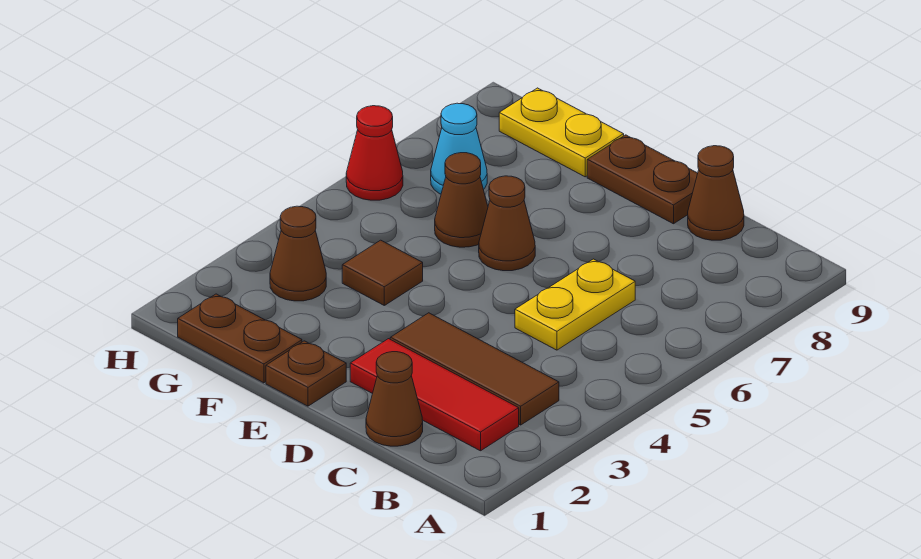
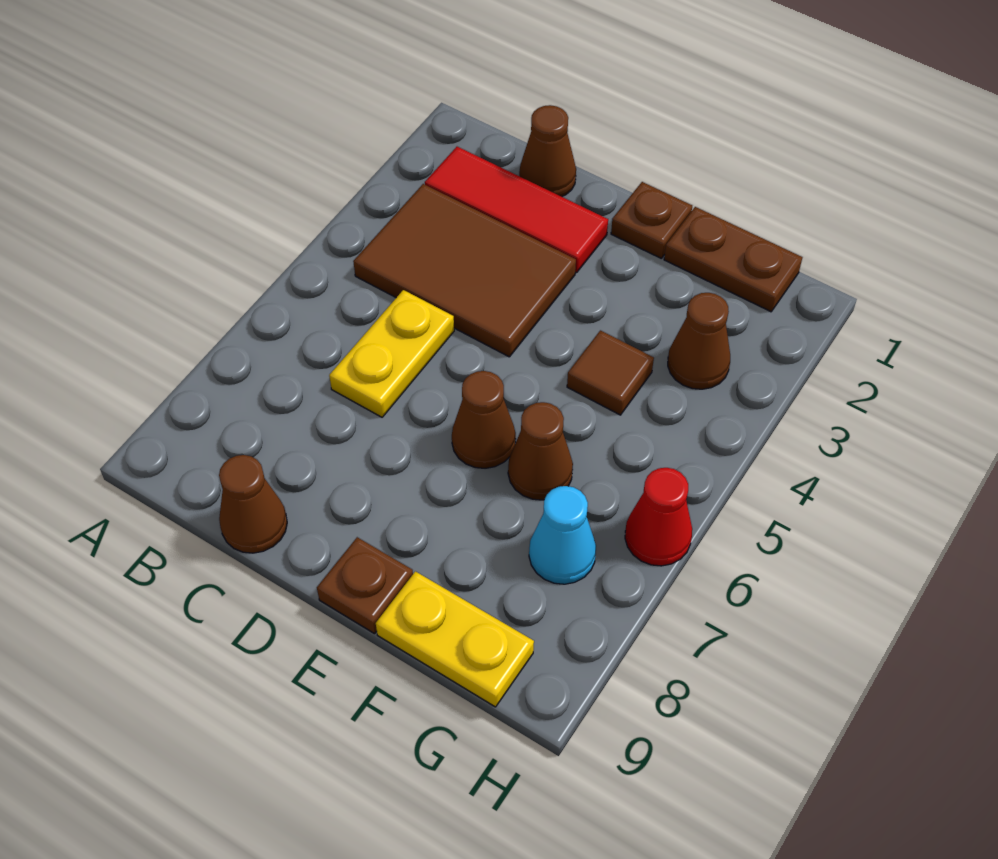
brown 1x3 tile [390,313,559,425] -> brown 2x3 tile [353,184,576,357]
brown 1x2 plate [587,135,698,224] -> brown 1x1 plate [317,537,413,634]

